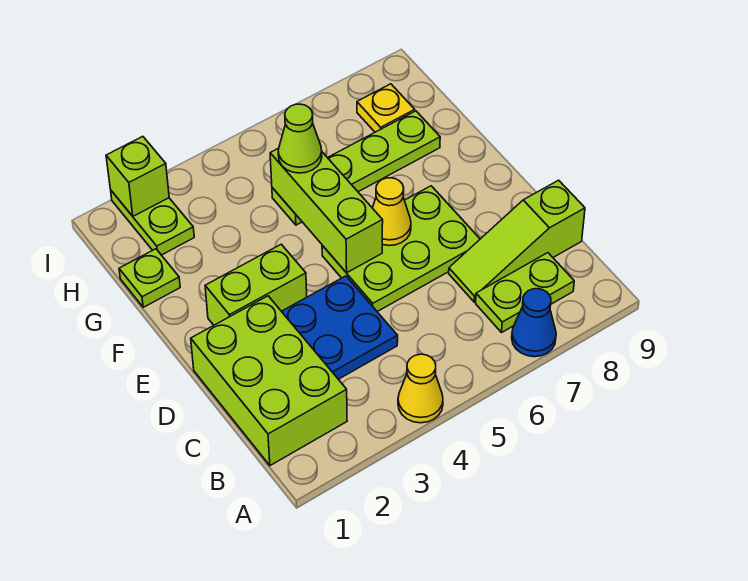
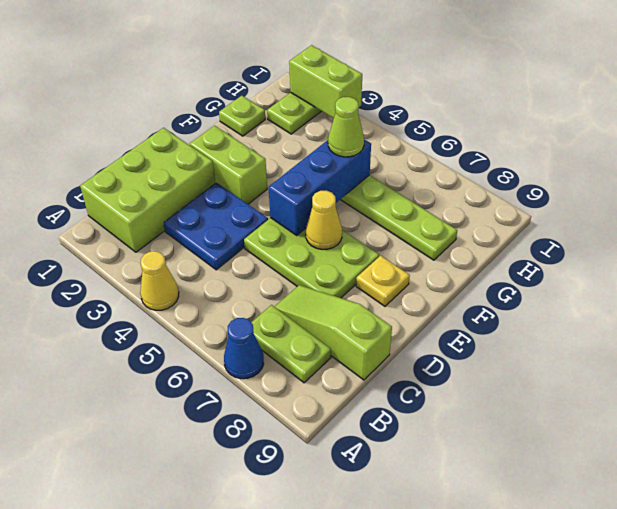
lime 1x3 brick [270,148,383,273] -> blue 1x3 brick [268,139,371,235]
yellow 1x1 plate [357,84,415,132] -> yellow 1x1 plate moved to [356,256,410,306]
lime 1x1 brick [106,136,169,216] -> lime 1x2 brick [289,45,362,118]

